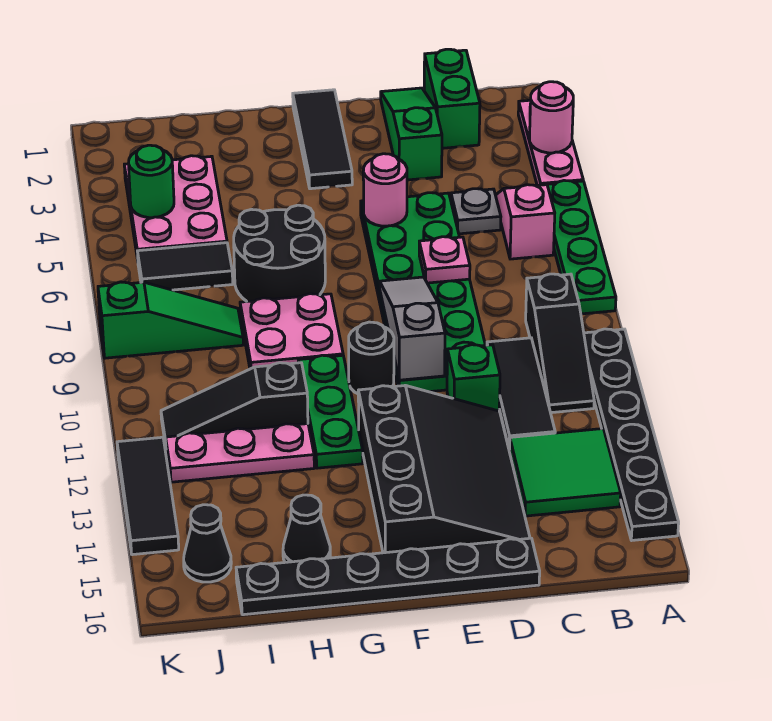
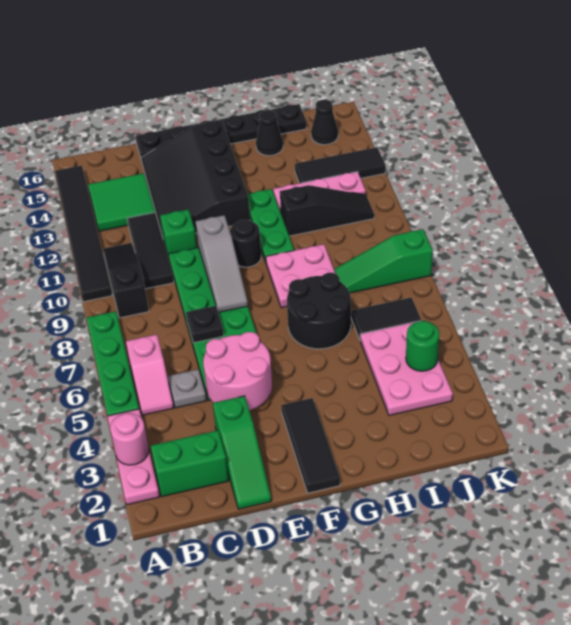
black 1x6 plate [584,329,679,540] -> black 1x6 tile [55,166,112,302]
green 1x2 brick [424,49,480,148] -> green 1x2 brick turned to [151,430,229,497]
pink 1x1 plate [419,237,470,283] -> black 1x1 plate [186,306,224,343]
pink 1x1 round brick [363,154,407,226] -> pink 2x2 round brick [203,332,272,410]
black 1x3 tile [117,437,179,555] -> black 1x3 tile turned to [295,147,386,183]

